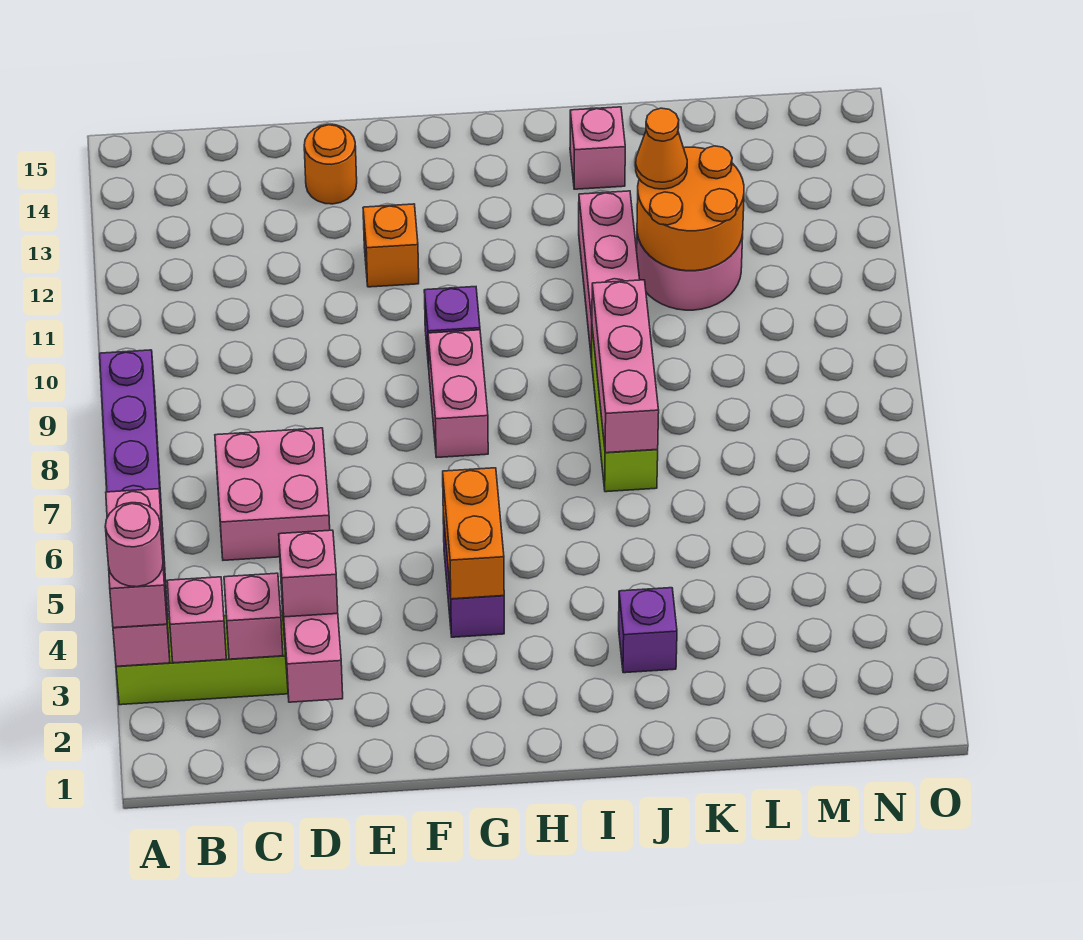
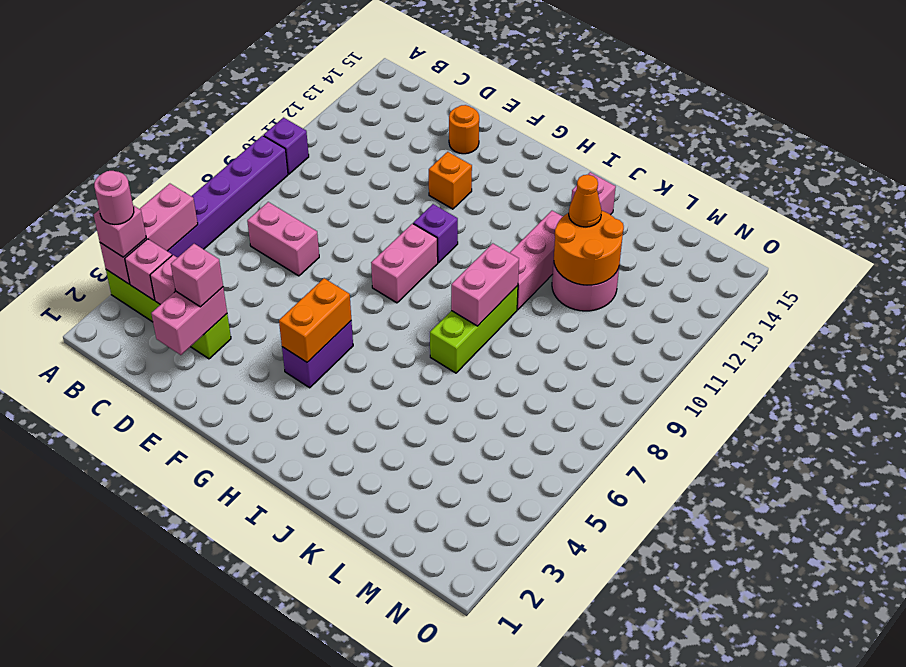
pink 2x2 brick [215,428,330,560] -> pink 1x2 brick [247,202,319,276]
purple 1x1 brick [619,588,677,673] -> purple 1x1 brick moved to [264,118,309,174]
pink 1x3 brick [592,280,659,453] -> pink 1x2 brick [451,243,519,326]

